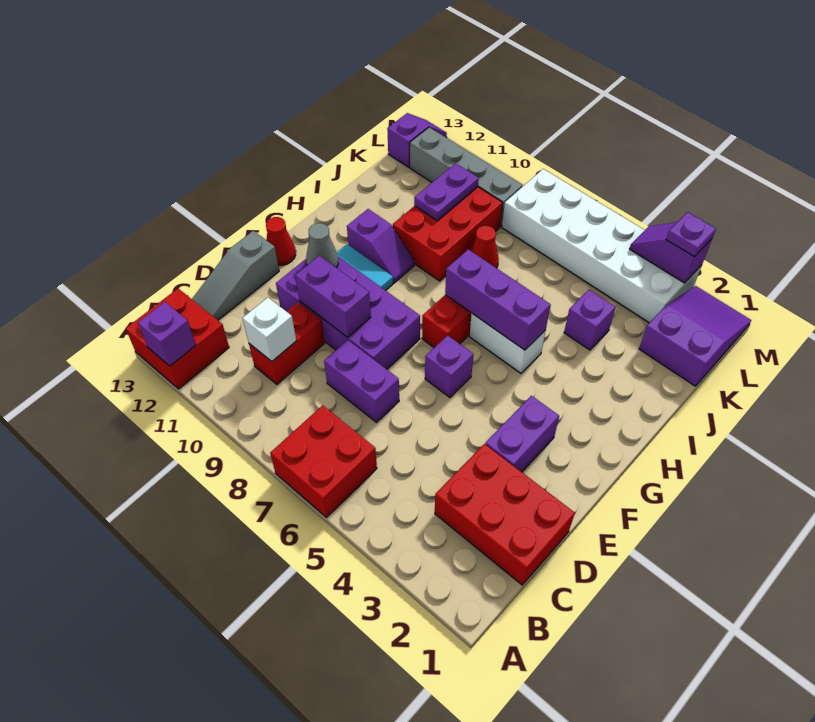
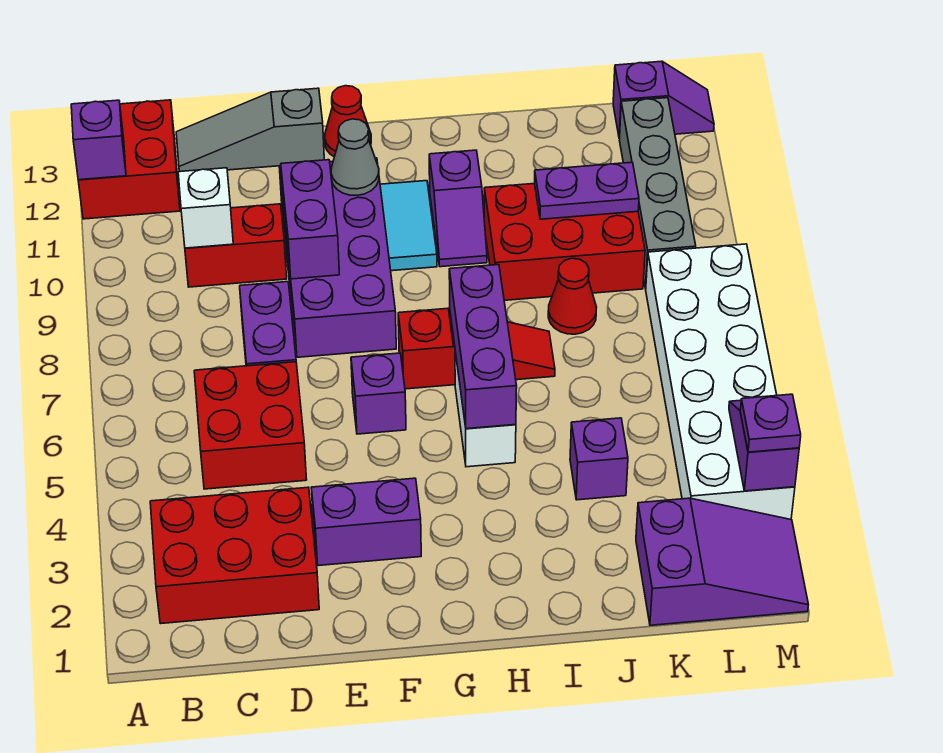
red 2x2 brick [270,405,377,517] -> red 2x2 brick moved to [194,362,307,489]
red 2x3 brick [435,444,575,585] -> red 2x3 brick turned to [150,487,319,623]

